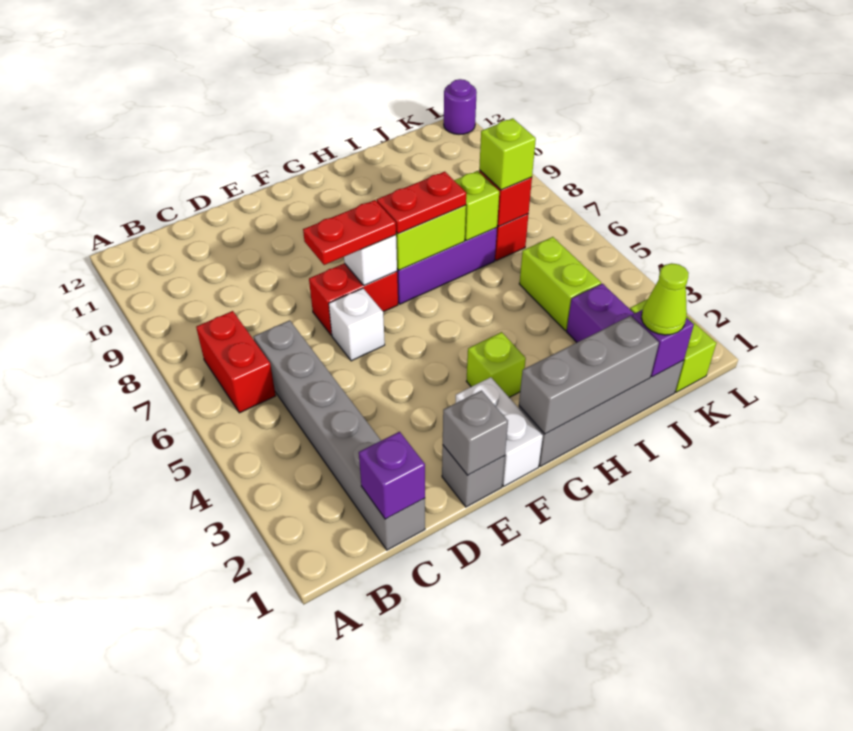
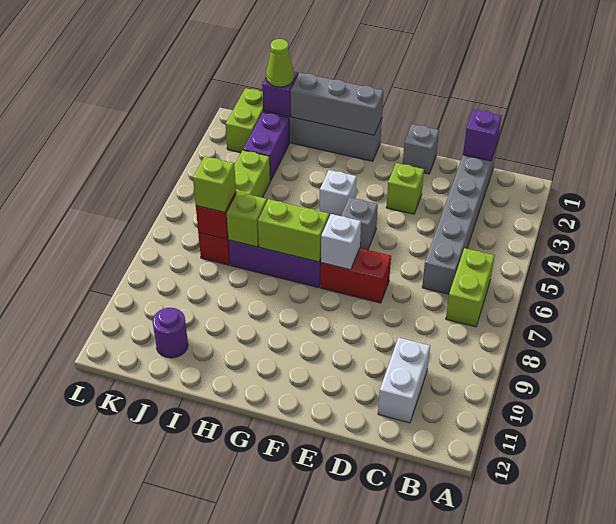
red 1x2 brick [196,311,276,413] -> lime 1x2 brick [446,248,495,327]
grey 1x1 brick [443,391,508,475] -> grey 1x1 brick moved to [341,197,378,250]
white 1x1 brick [329,288,385,361] -> white 1x1 brick moved to [320,170,357,217]
red 1x2 plate [303,200,396,265] -> none
white 1x2 brick [456,377,543,486] -> white 1x2 brick moved to [378,338,430,423]
lime 1x1 brick [466,332,526,397] -> lime 1x1 brick moved to [386,163,424,214]
red 1x2 plate [377,172,466,234] -> none
purple 1x1 round brick [444,79,477,134] -> purple 1x1 round brick moved to [153,308,188,358]

